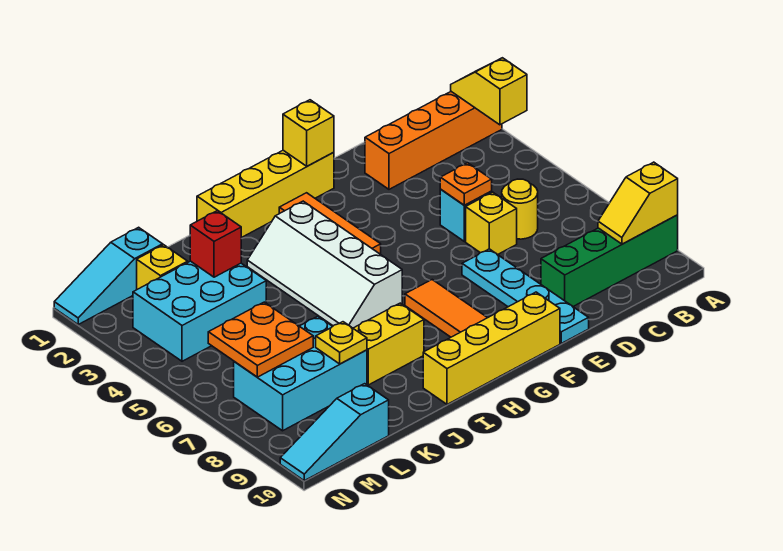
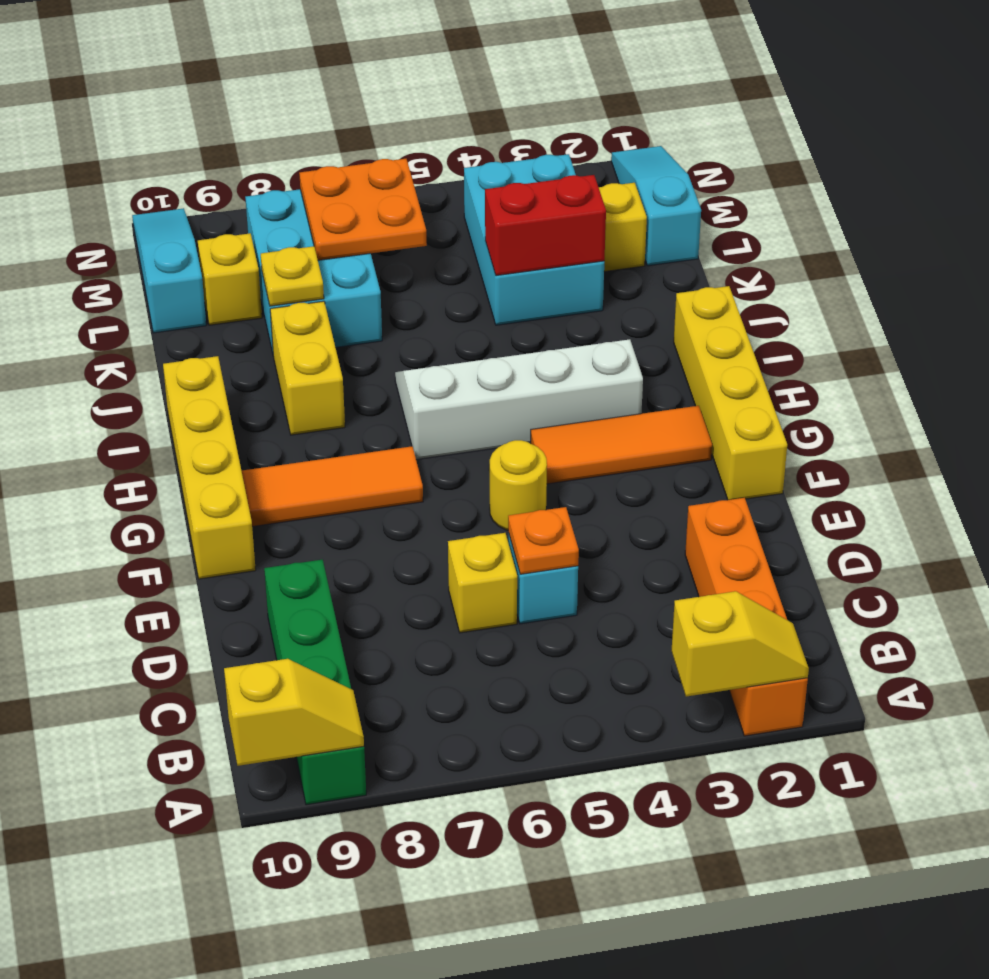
yellow 1x2 slope [598,162,678,244] -> yellow 1x2 slope turned to [224,659,364,766]
yellow 1x1 round brick [502,179,538,239] -> yellow 1x1 round brick moved to [490,440,547,530]
cyan 1x4 plate [462,249,589,343] -> none
yellow 1x1 brick [283,100,334,166] -> yellow 1x1 brick moved to [198,233,262,325]
red 1x1 brick [190,211,241,277] -> red 1x2 brick [485,175,606,276]

